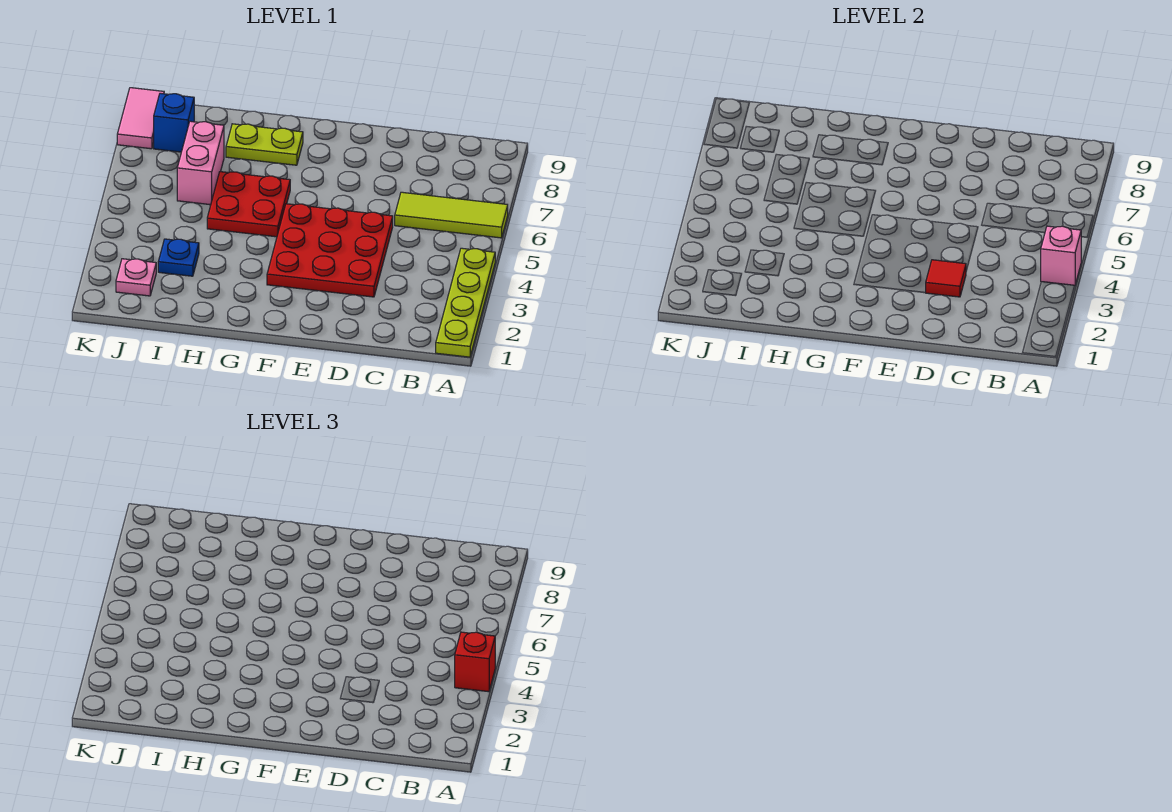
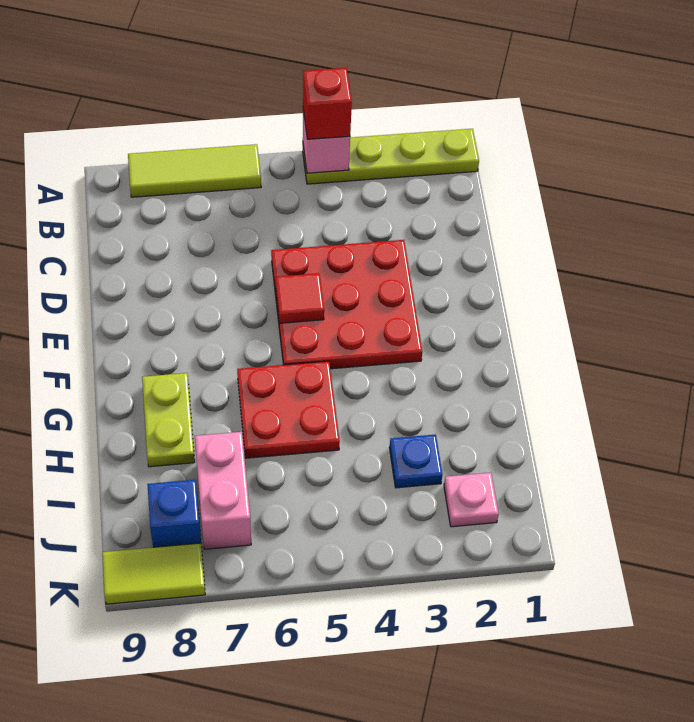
lime 1x3 tile [395,192,508,238] -> lime 1x3 tile turned to [128,144,261,197]
red 1x1 tile [925,260,966,297] -> red 1x1 tile moved to [276,273,324,323]
pink 1x2 brick [177,121,224,205] -> pink 1x2 brick turned to [195,432,251,549]
pink 1x2 tile [117,88,164,149] -> lime 1x2 tile [102,543,205,604]

